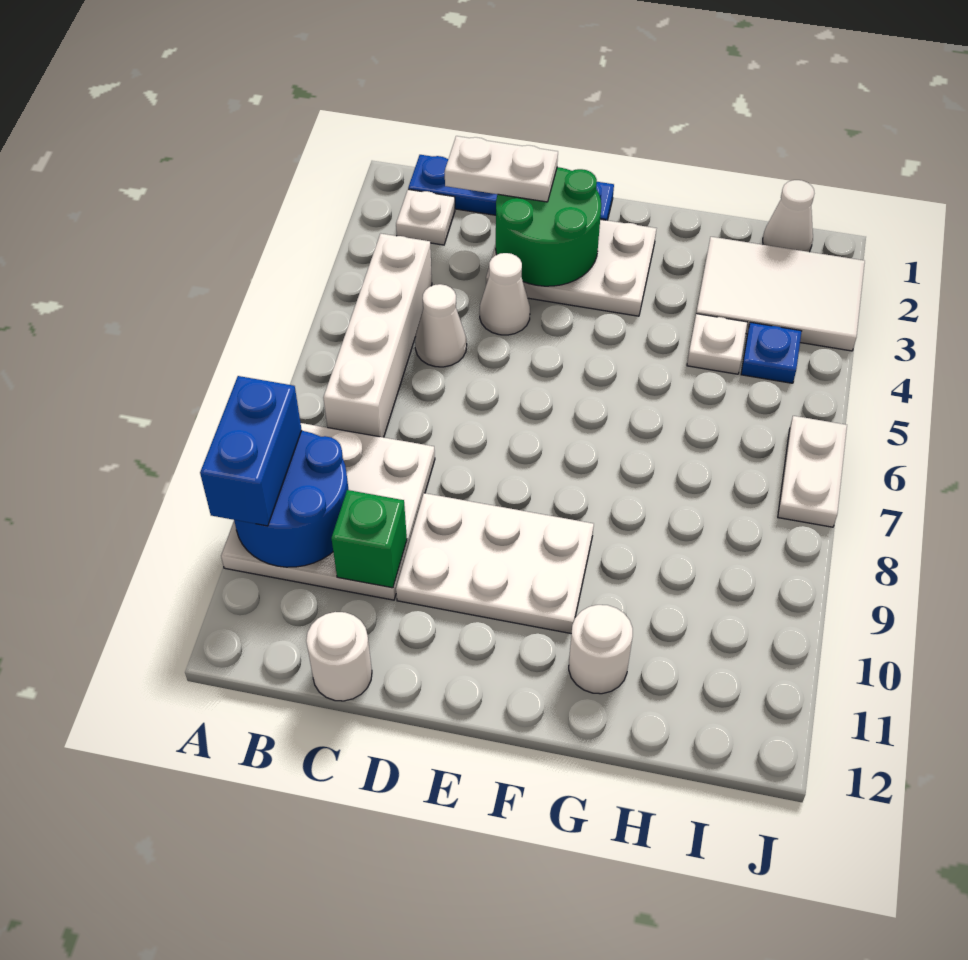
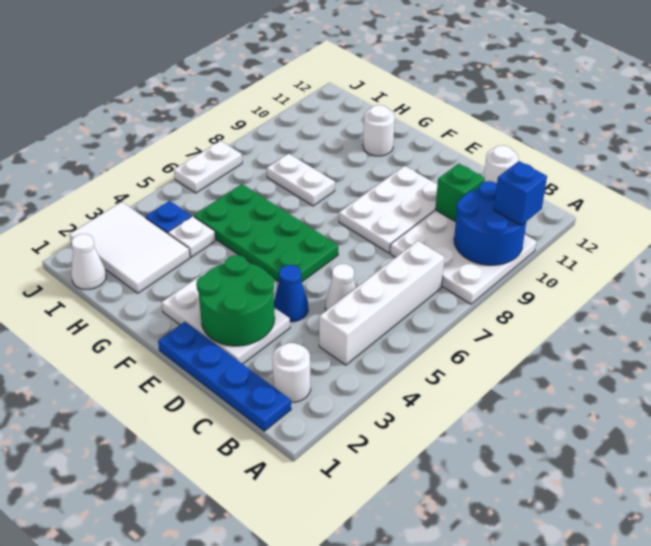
blue 1x2 brick [200,376,302,526] -> blue 1x1 brick [494,161,547,225]
white 1x1 plate [396,189,455,245] -> white 1x1 round brick [272,343,311,402]
white 1x2 plate [445,136,558,202] -> white 1x2 plate moved to [267,154,335,206]
white 1x1 cone [480,253,530,335] -> blue 1x1 cone [274,265,308,322]
white 2x3 plate [396,493,594,634] -> white 2x3 plate turned to [339,166,437,253]
none -> green 2x4 plate [194,184,338,282]

